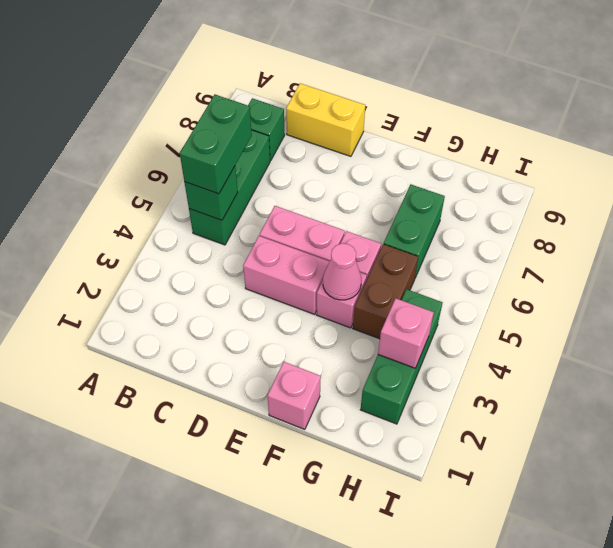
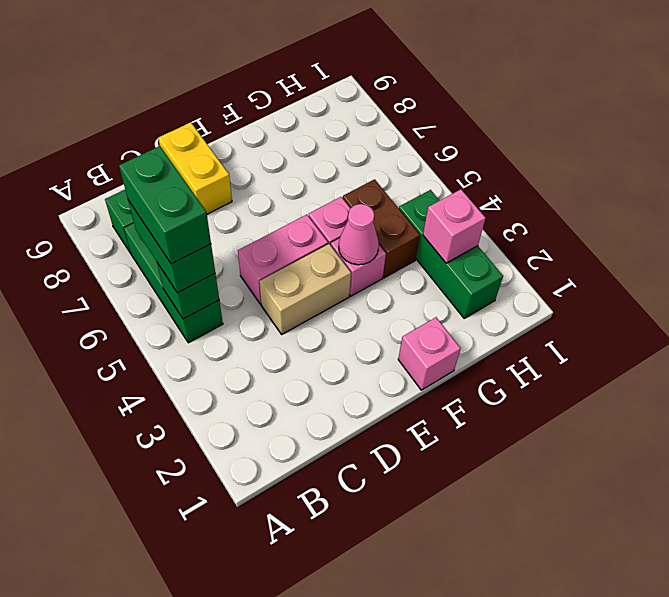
yellow 1x2 brick [286,83,365,156] -> yellow 1x2 brick turned to [158,122,232,214]
pink 1x2 brick [243,236,330,314] -> tan 1x2 brick [259,244,351,334]
green 1x2 brick [384,184,445,277] -> green 1x2 brick moved to [119,146,211,264]

